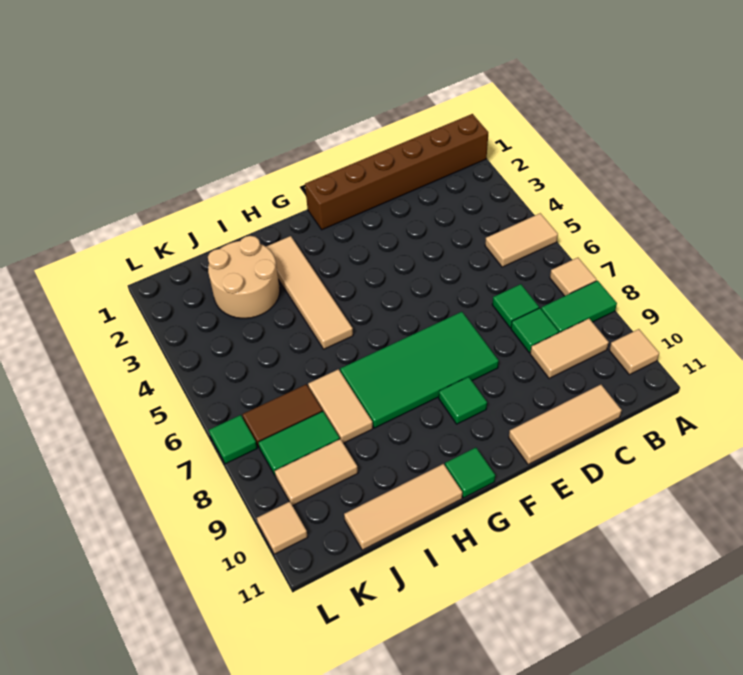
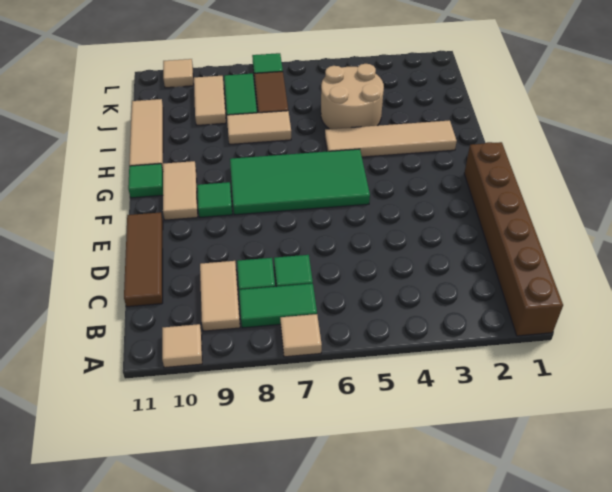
tan 1x2 tile [485,213,558,267] -> tan 1x2 tile moved to [163,161,198,220]
green 1x2 tile [541,281,617,333] -> green 1x2 tile turned to [239,284,317,328]
tan 1x3 tile [509,385,622,465] -> brown 1x3 tile [124,212,163,307]
green 2x4 tile [340,312,499,428] -> green 2x4 tile turned to [230,149,370,215]
tan 2x2 round brick [208,236,280,318] -> tan 2x2 round brick moved to [321,64,384,129]

